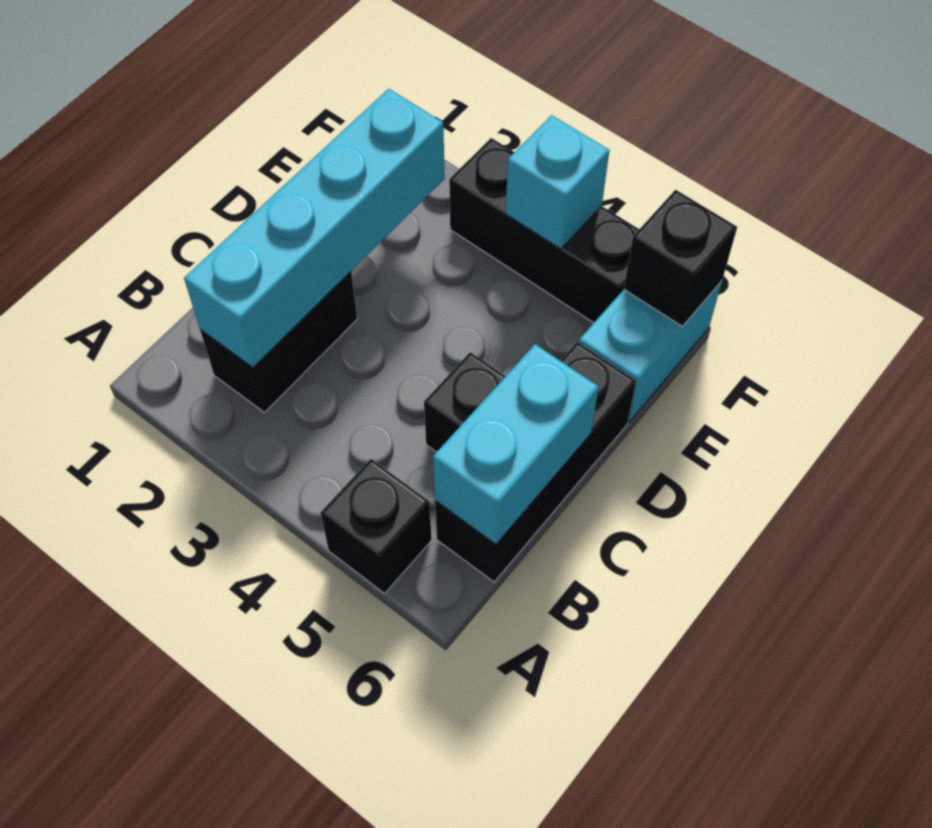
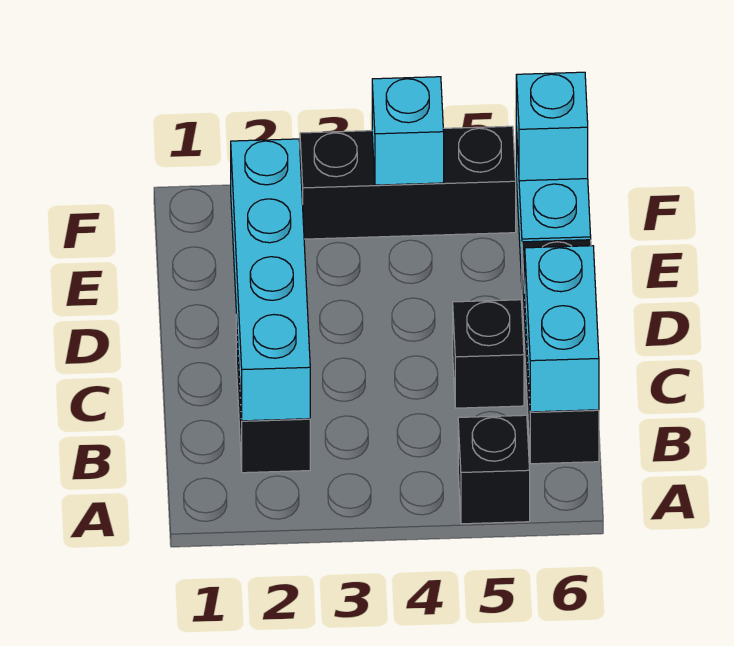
black 1x1 brick [624,190,737,326] -> cyan 1x1 brick [516,72,588,181]

